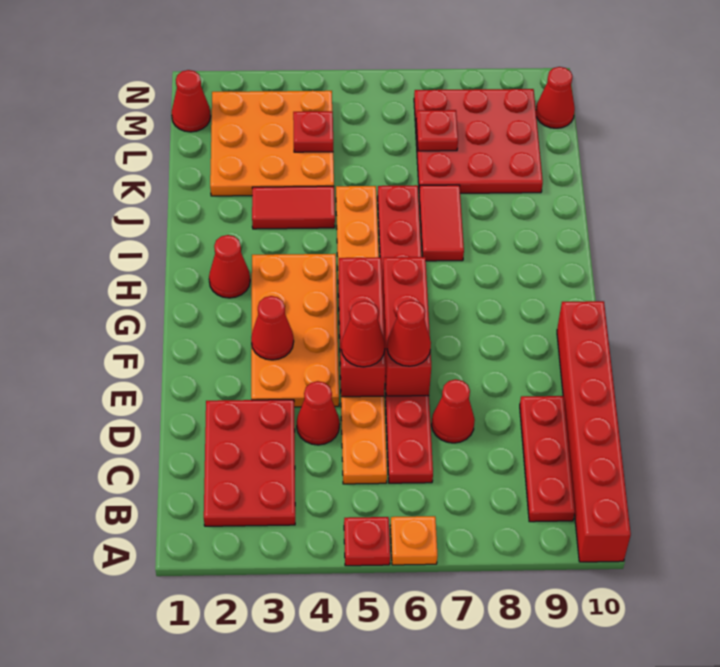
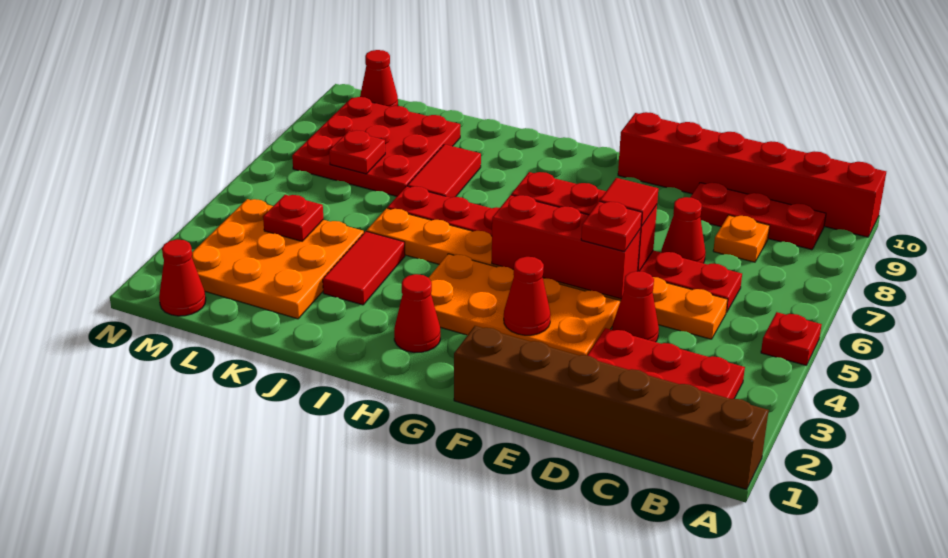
none -> brown 1x6 brick [454,326,769,489]
orange 1x1 plate [390,516,438,565] -> orange 1x1 plate moved to [713,215,770,262]
red 1x1 cone [341,301,385,367] -> red 1x1 plate [581,201,642,252]
red 1x1 cone [387,300,431,366] -> red 1x1 tile [600,178,658,226]
red 1x2 tile [419,185,464,261] -> red 1x2 tile turned to [407,144,481,198]

